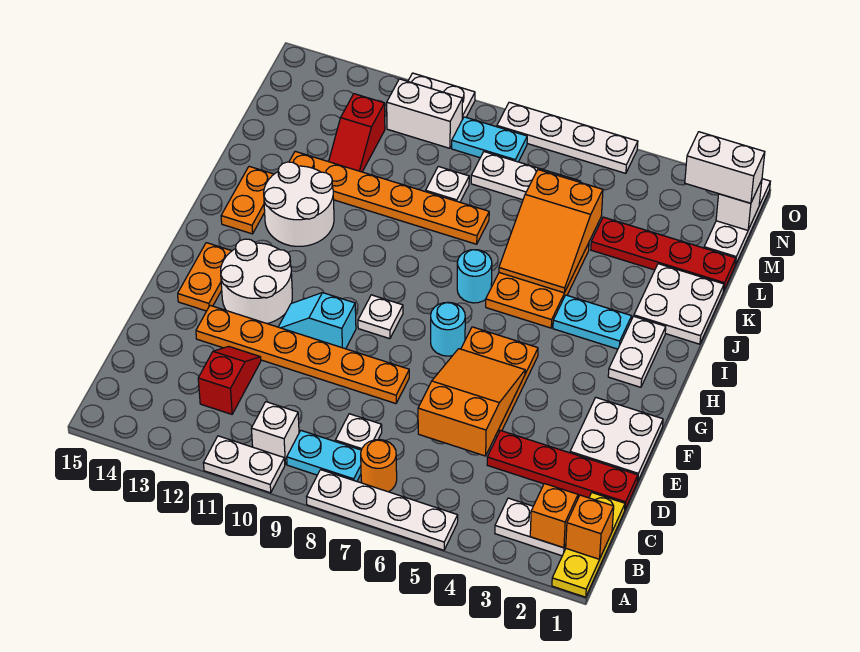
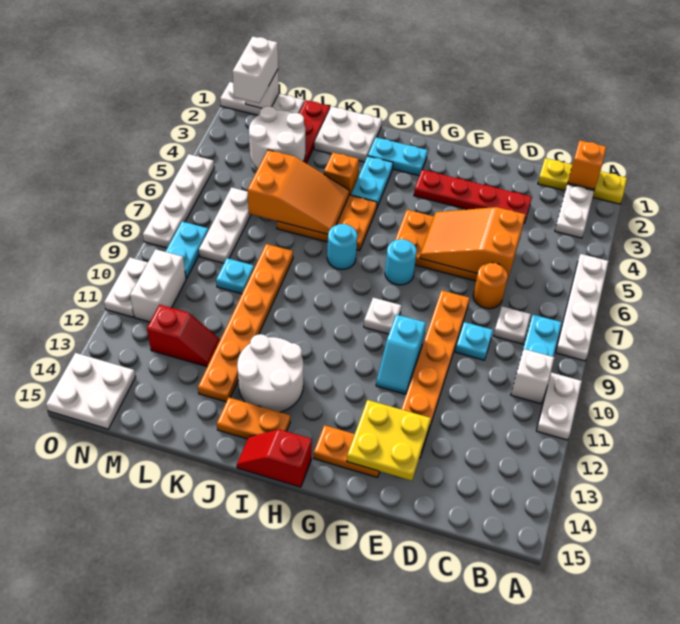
orange 1x1 brick [530,484,578,548] -> orange 1x1 brick moved to [324,152,359,195]
orange 1x1 round brick [361,440,397,492] -> orange 1x1 round brick moved to [473,263,508,309]
red 1x2 slope [198,346,261,414] -> red 1x2 slope moved to [237,429,312,487]
red 1x4 plate [487,430,638,509] -> red 1x4 plate turned to [414,170,532,223]
none -> cyan 1x1 plate [455,322,493,360]
white 2x2 plate [570,398,663,482] -> white 2x2 plate moved to [46,353,136,429]
none -> yellow 2x2 plate [347,400,431,481]
white 2x2 round brick [221,239,292,324] -> white 2x2 round brick moved to [249,106,305,168]
white 1x2 plate [608,316,666,387] -> cyan 1x2 plate [368,137,428,176]
white 1x1 plate [426,166,469,202] -> cyan 1x1 plate [216,258,254,294]

